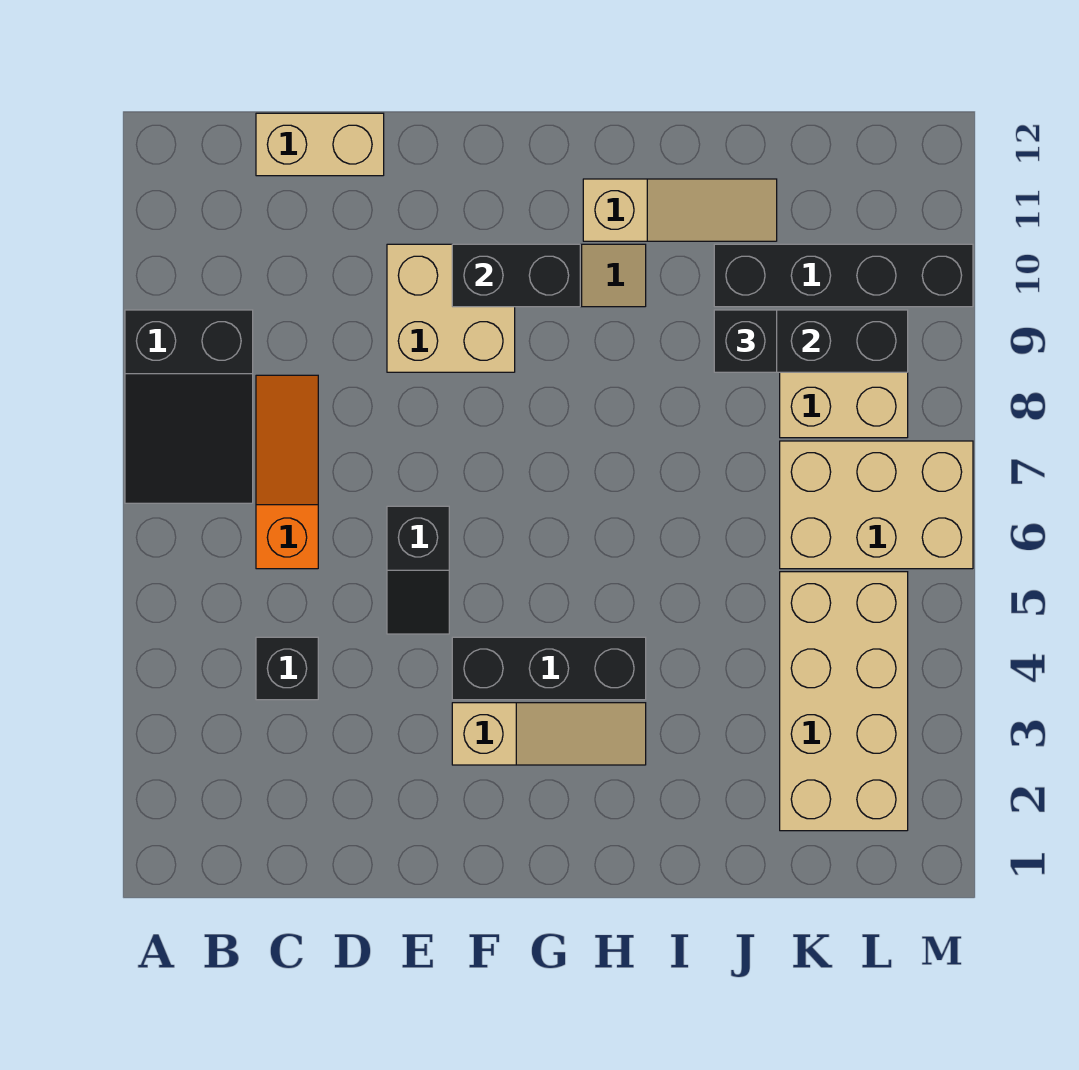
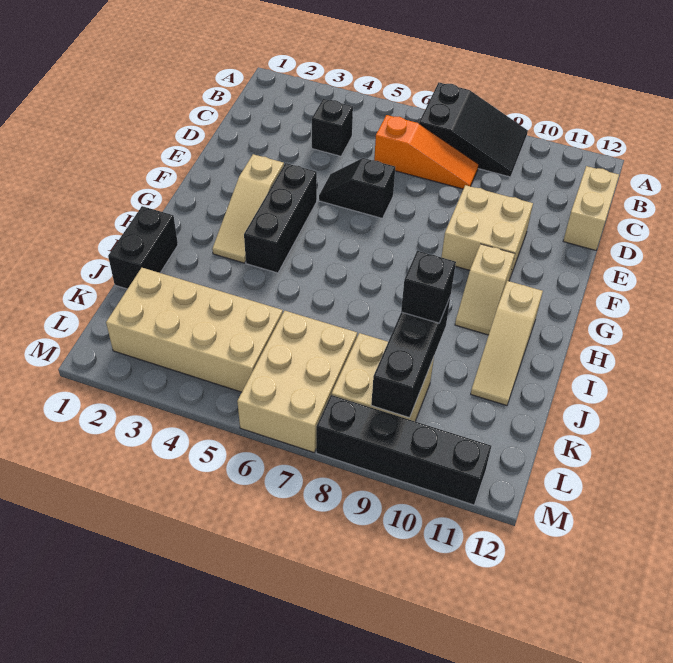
black 2x3 slope [125,310,253,503] -> black 2x3 slope turned to [419,83,528,177]
black 1x2 brick [452,244,580,307] -> black 1x2 brick moved to [108,206,178,289]
black 1x4 brick [714,244,973,307] -> black 1x4 brick turned to [316,395,491,505]

